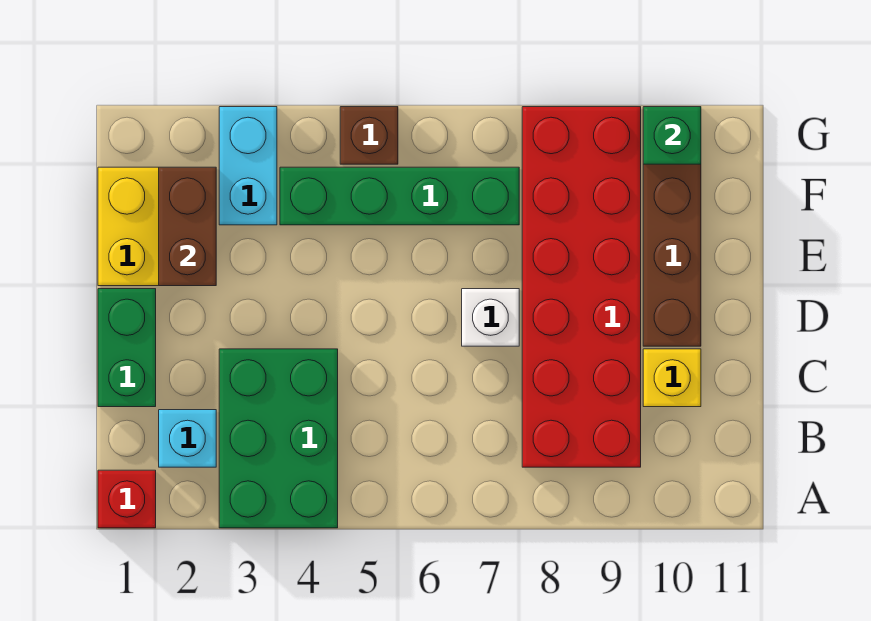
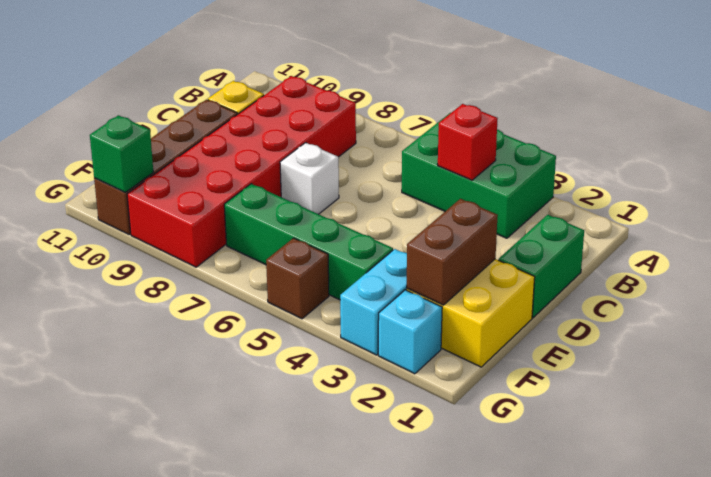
red 1x1 brick [98,470,156,528] -> red 1x1 brick moved to [438,104,498,180]
green 2x3 brick [219,349,338,528] -> green 2x3 brick turned to [402,113,556,238]
cyan 1x1 brick [159,410,216,467] -> cyan 1x1 brick moved to [378,290,442,374]

